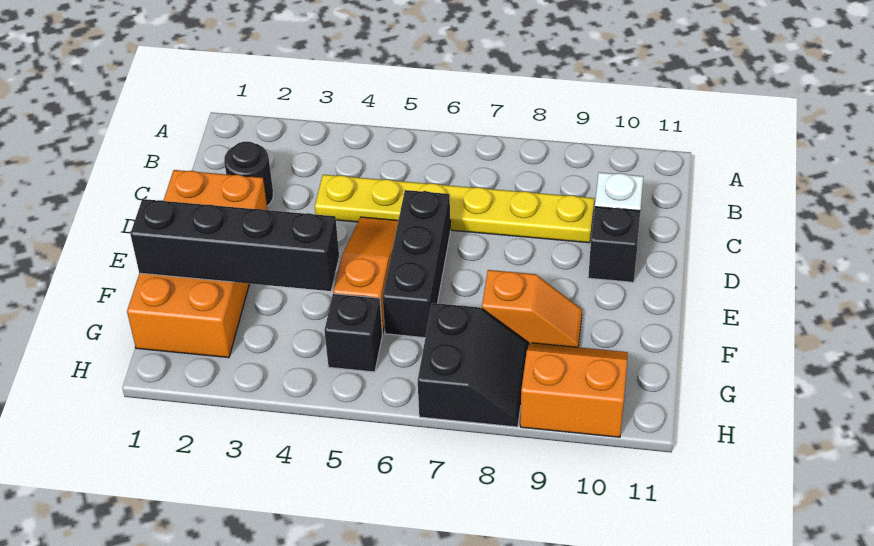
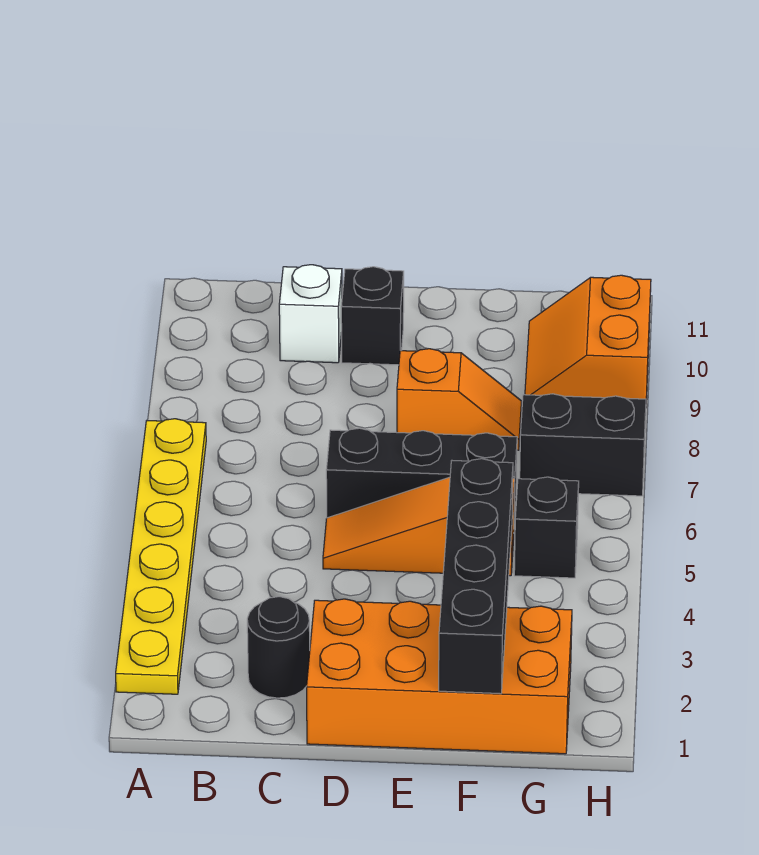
yellow 1x6 plate [315,175,594,243] -> yellow 1x6 plate moved to [116,419,206,694]
orange 1x2 slope [482,270,582,347] -> orange 1x2 slope turned to [397,349,521,450]

